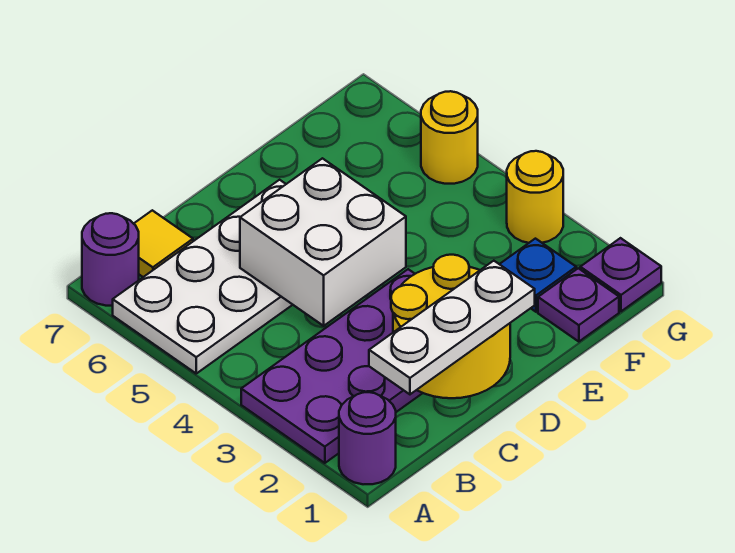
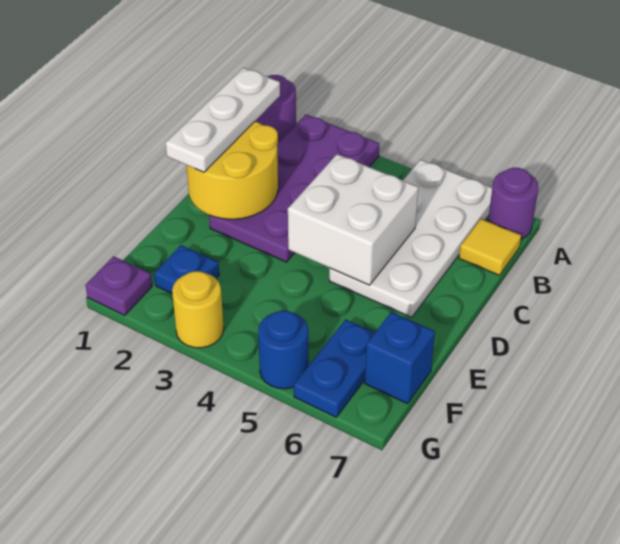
purple 1x1 plate [538,268,619,342] -> none
none -> blue 1x2 plate [294,320,375,417]
none -> blue 1x1 brick [365,312,435,404]
yellow 1x1 round brick [421,91,478,184] -> blue 1x1 round brick [258,311,308,389]

